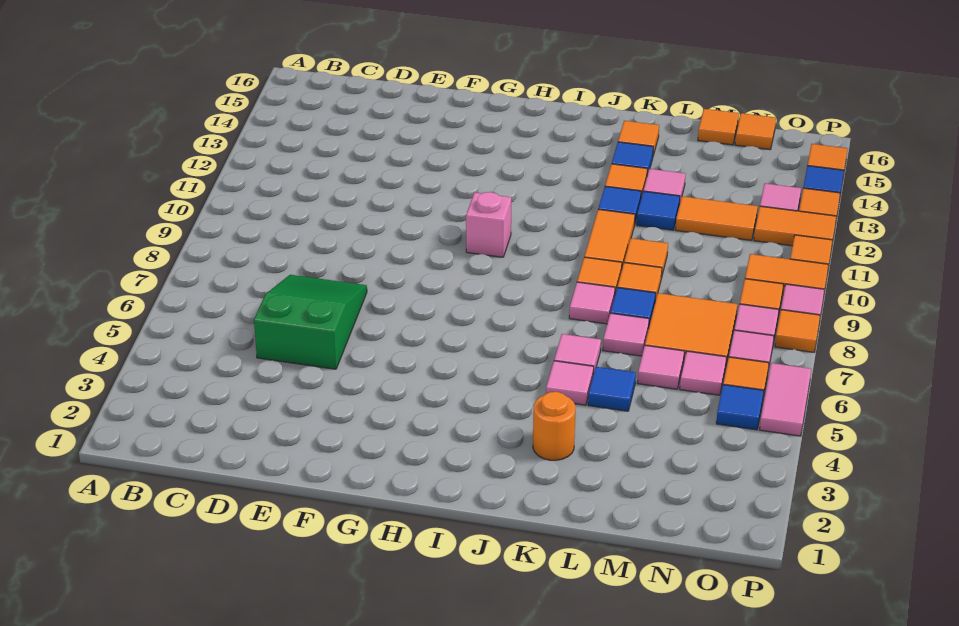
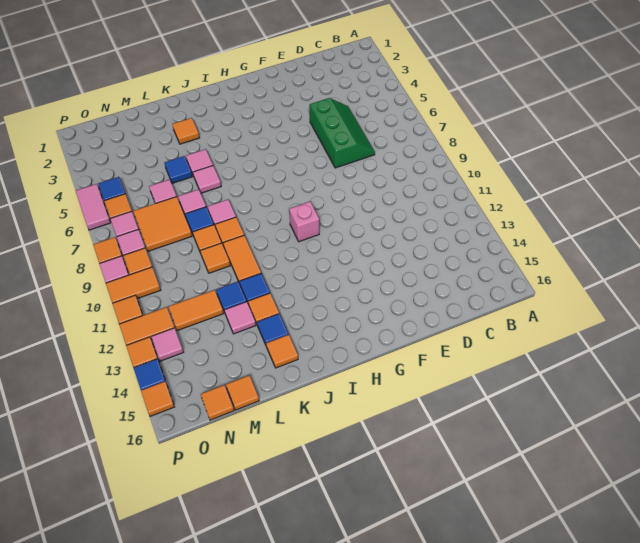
green 2x3 slope [254,275,367,369] -> green 2x3 slope turned to [310,98,375,168]
orange 1x1 round brick [533,392,576,460] -> orange 1x1 tile [172,118,200,144]
pink 1x1 tile [680,351,726,395] -> none

